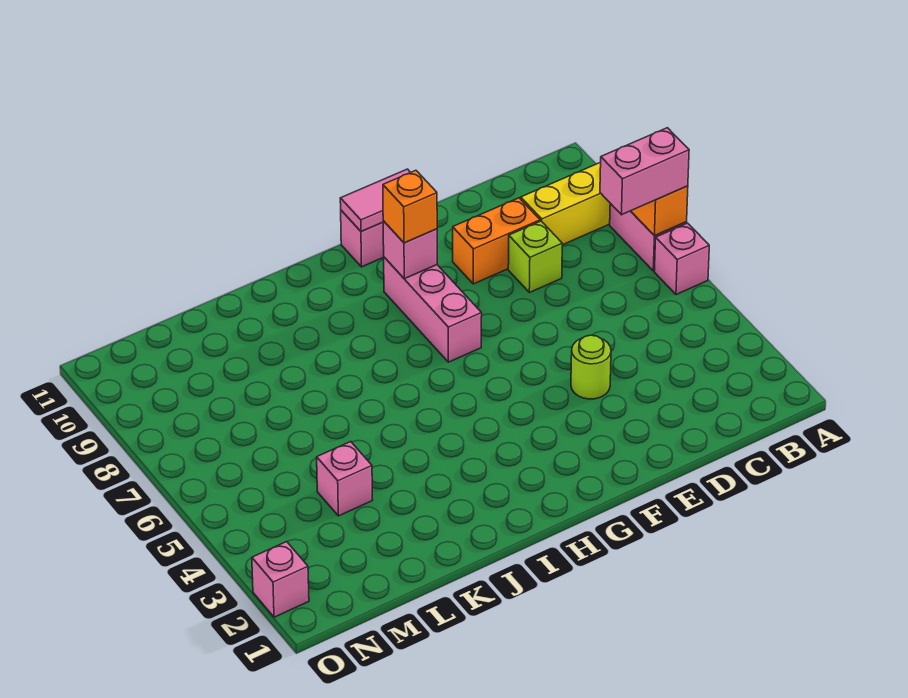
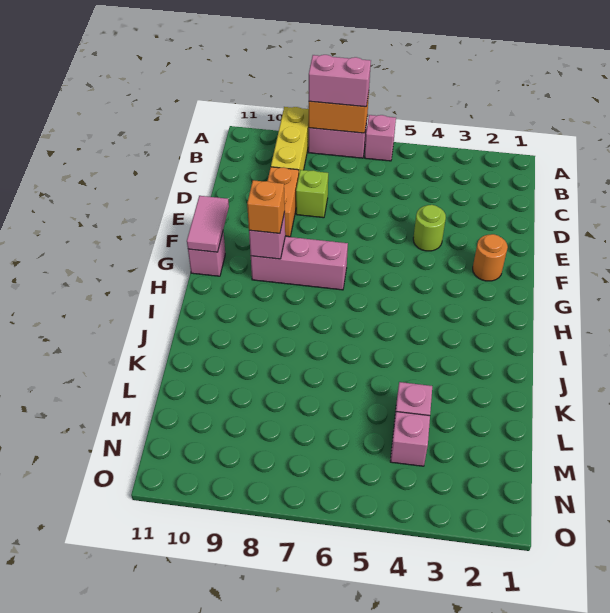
pink 1x2 brick [600,128,689,215] -> pink 1x2 brick turned to [309,55,371,107]
none -> orange 1x1 round brick [473,234,508,281]
pink 1x1 brick [252,542,309,617] -> pink 1x1 brick moved to [390,412,430,466]

